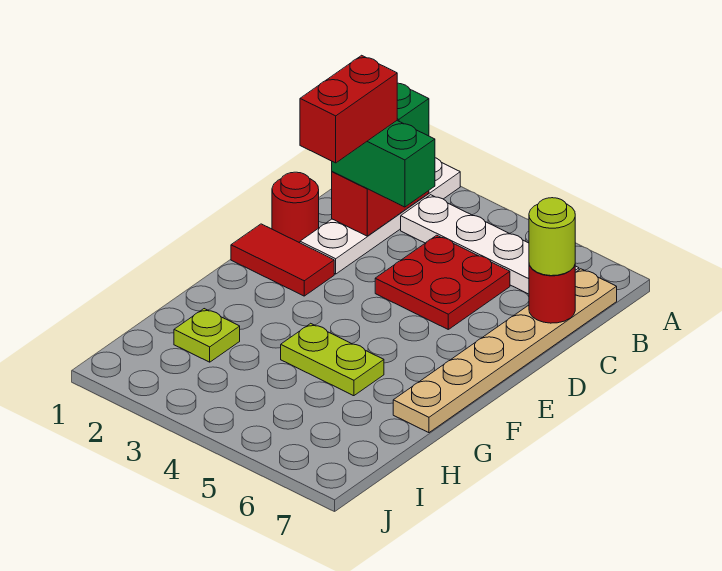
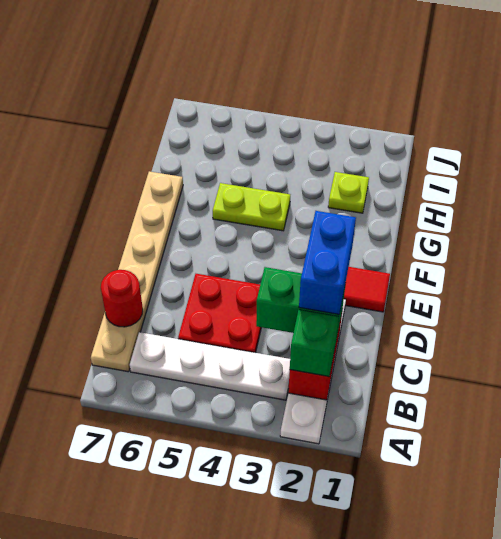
red 1x2 brick [300,55,397,163] -> blue 1x2 brick [299,211,356,314]
lime 1x1 round brick [529,198,575,276] -> none
red 1x1 round brick [272,172,319,243] -> none

